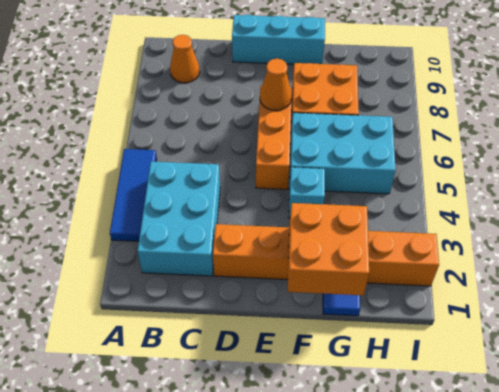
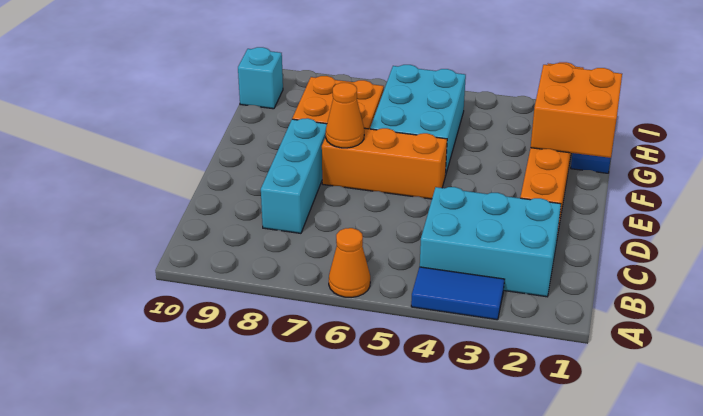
blue 1x3 tile [110,149,157,241] -> blue 1x2 tile [411,267,505,320]
orange 1x1 cone [170,35,200,83] -> orange 1x1 cone moved to [329,228,370,298]
cyan 1x3 brick [232,15,325,64] -> cyan 1x3 brick moved to [261,118,327,233]
cyan 1x1 brick [289,167,325,218] -> cyan 1x1 brick moved to [238,47,283,109]

